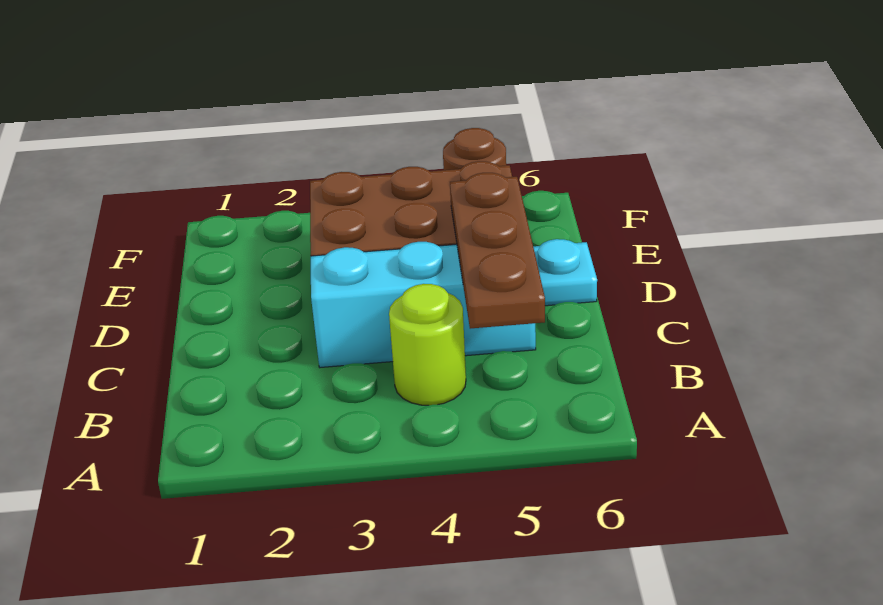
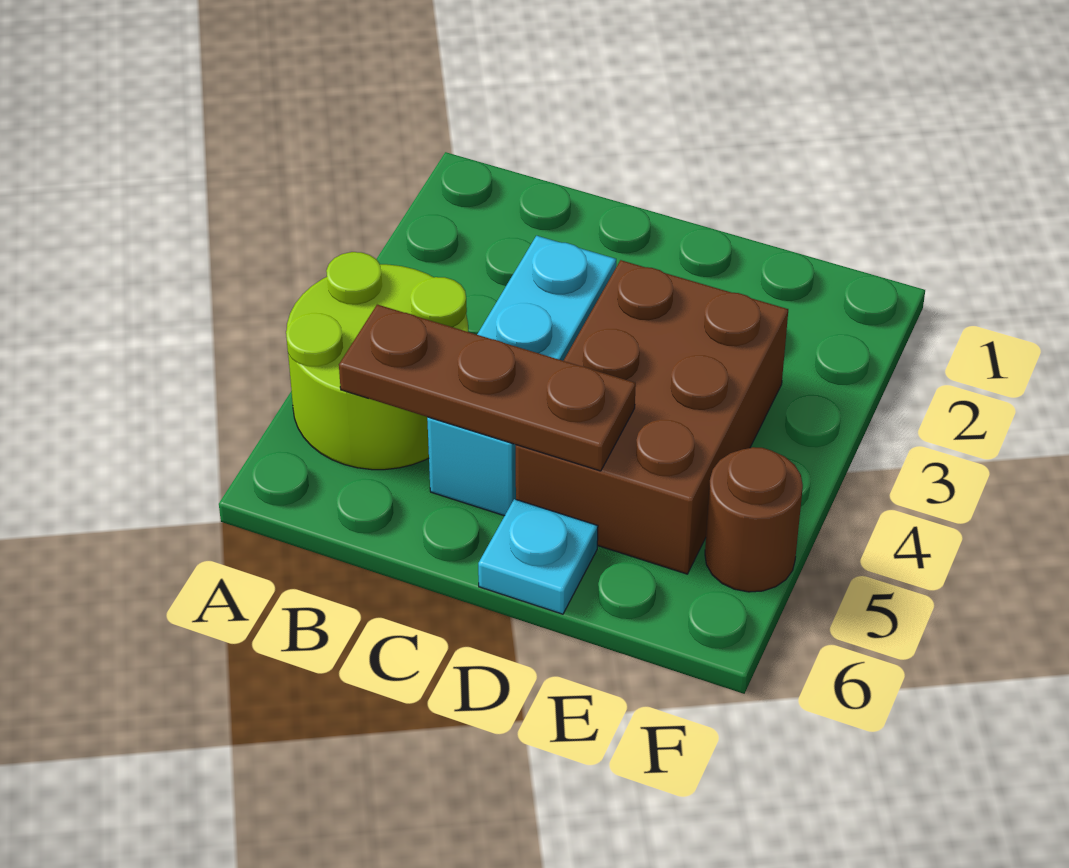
lime 1x1 round brick [389,284,466,405] -> lime 2x2 round brick [286,252,468,470]

